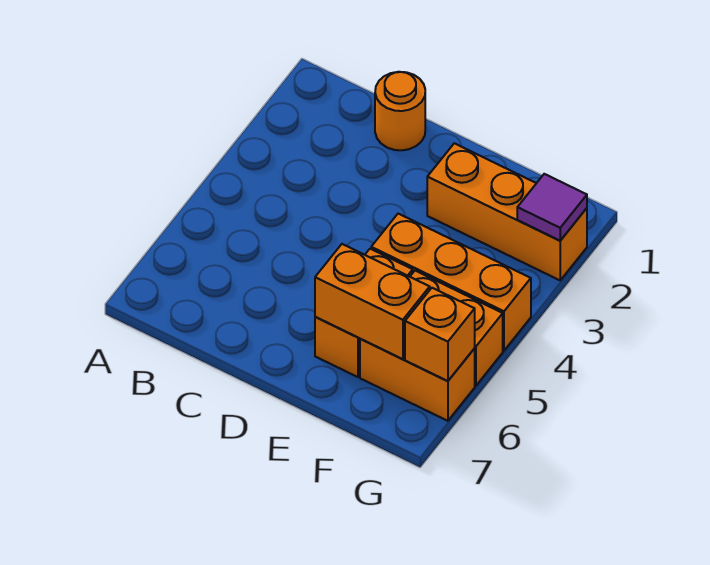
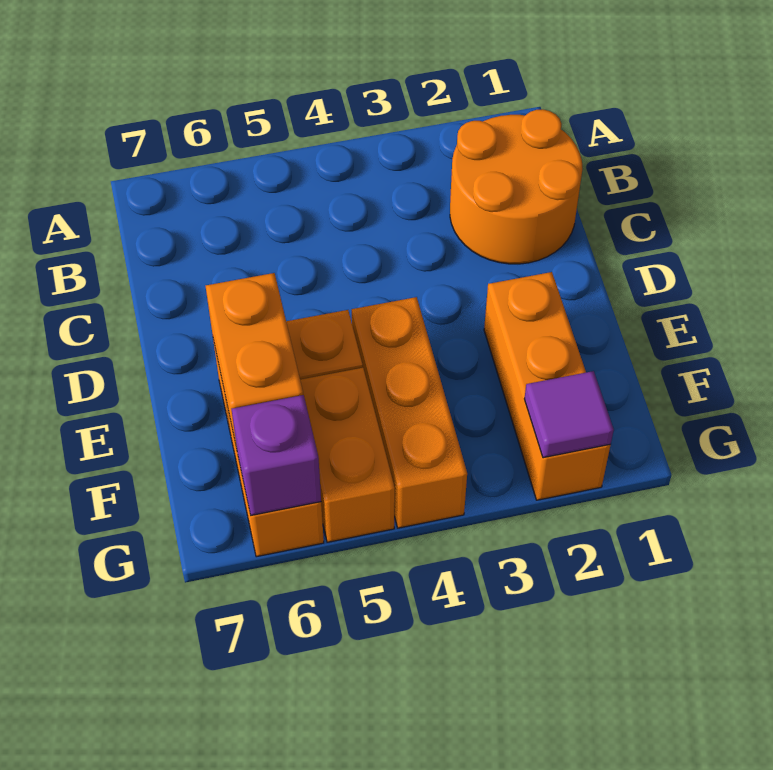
orange 1x1 round brick [375,72,425,150] -> orange 2x2 round brick [450,109,582,264]
orange 1x1 brick [405,288,475,381] -> purple 1x1 brick [232,395,321,515]

